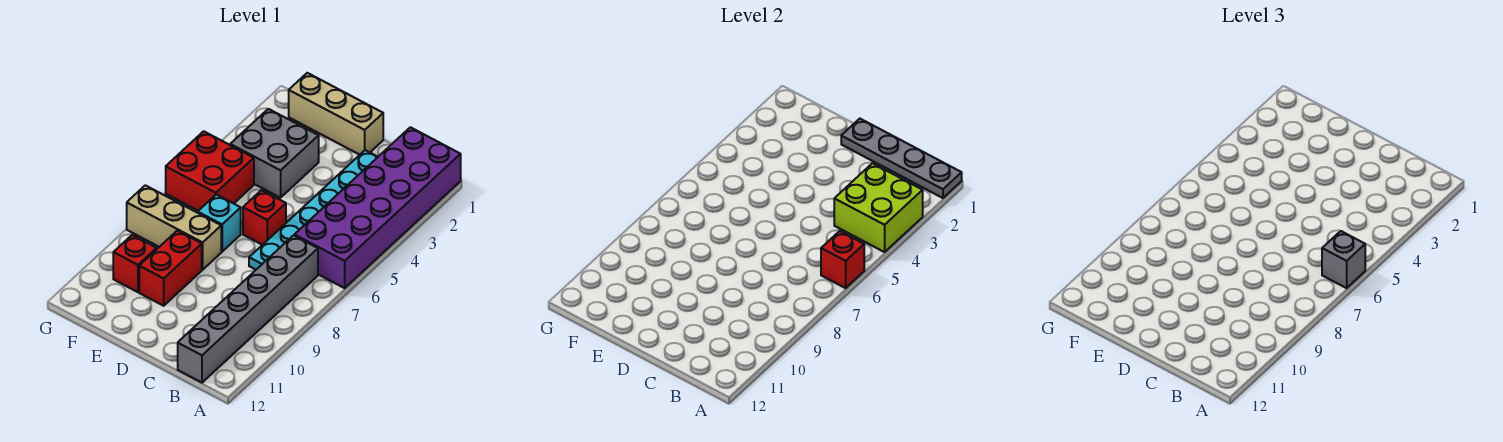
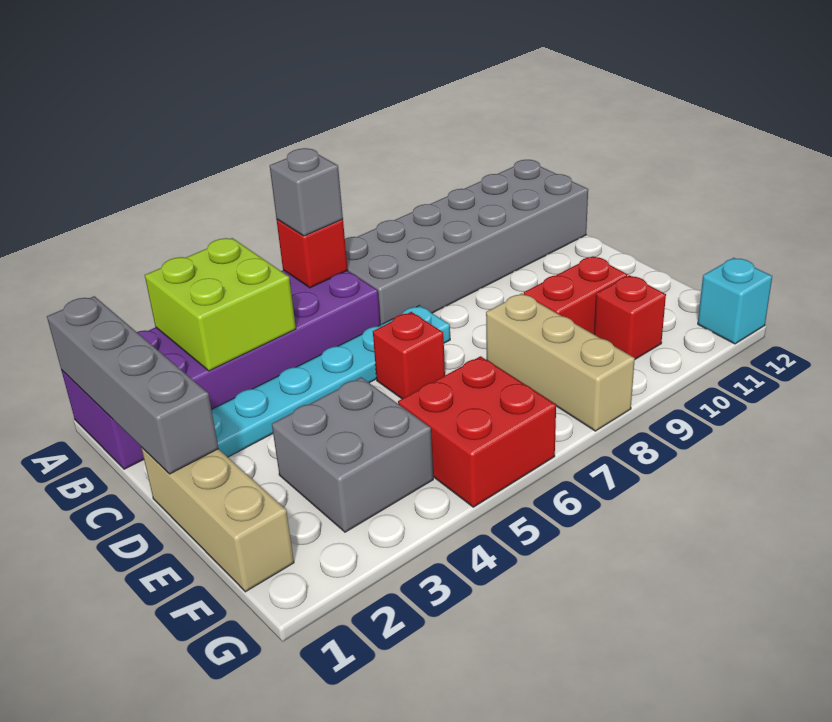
grey 1x4 plate [841,119,962,198] -> grey 1x4 brick [47,296,219,474]
grey 1x6 brick [178,235,318,383] -> grey 2x6 brick [345,160,588,324]
cyan 1x1 brick [198,195,241,252] -> cyan 1x1 brick moved to [698,258,772,344]

